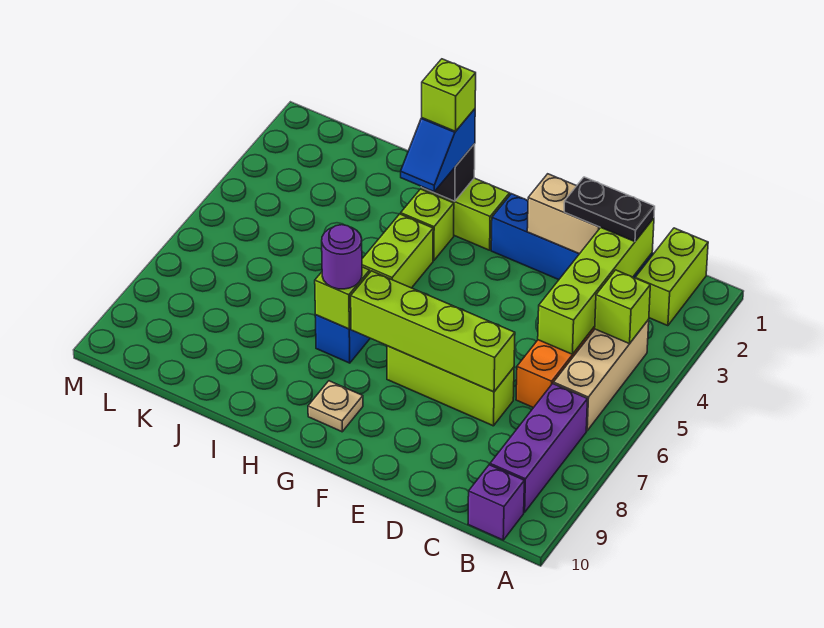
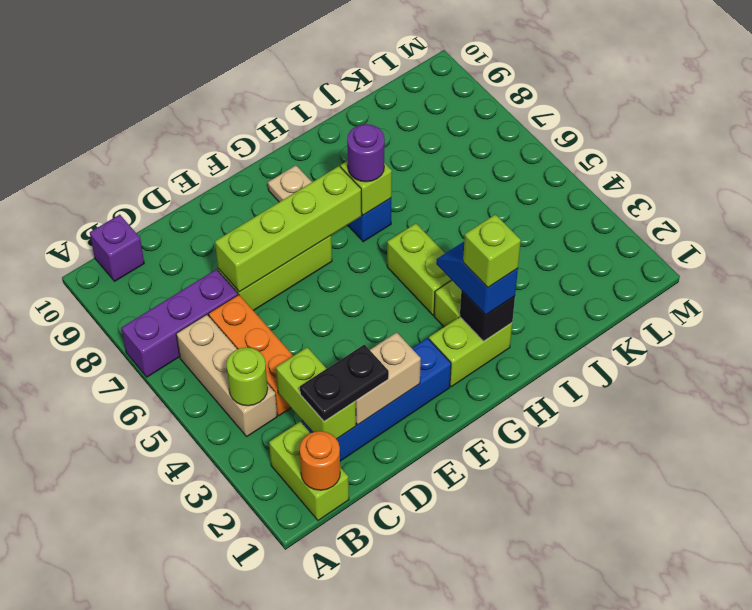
none -> orange 1x1 round brick [300,431,340,490]
lime 1x1 brick [595,270,650,344] -> lime 1x1 round brick [226,347,268,406]
purple 1x3 brick [490,384,588,512] -> purple 1x3 brick turned to [121,269,238,377]
lime 1x4 brick [538,218,654,354] -> lime 1x2 brick [276,347,356,439]

